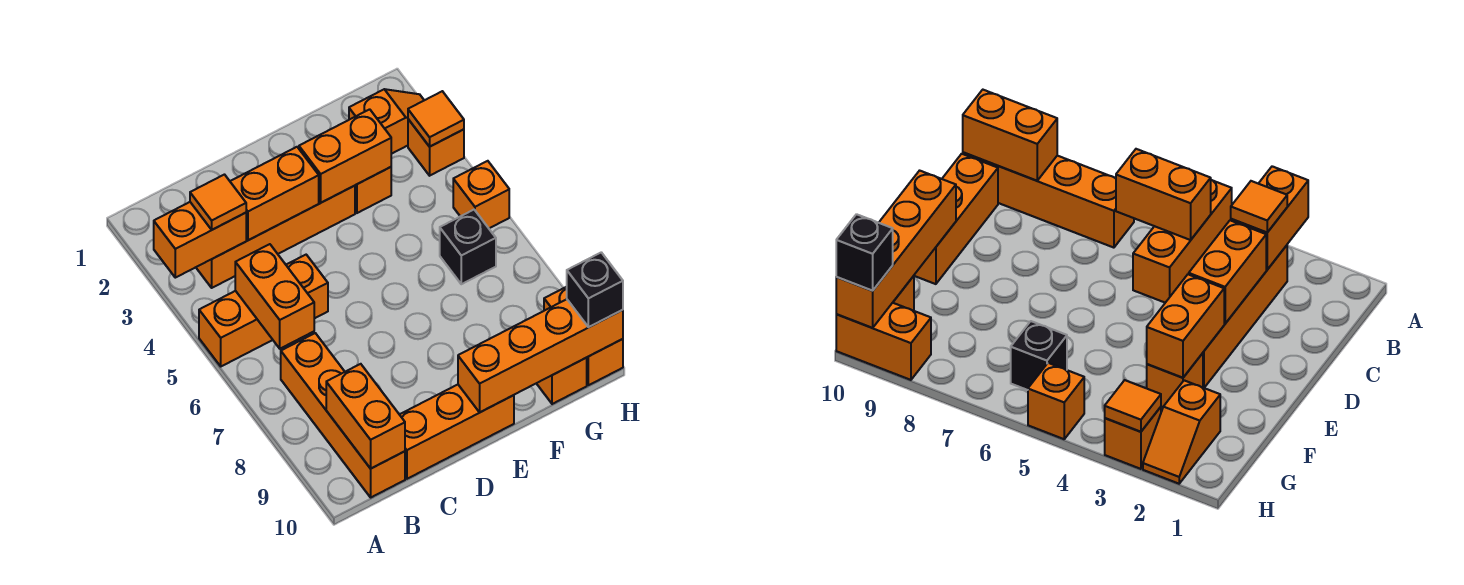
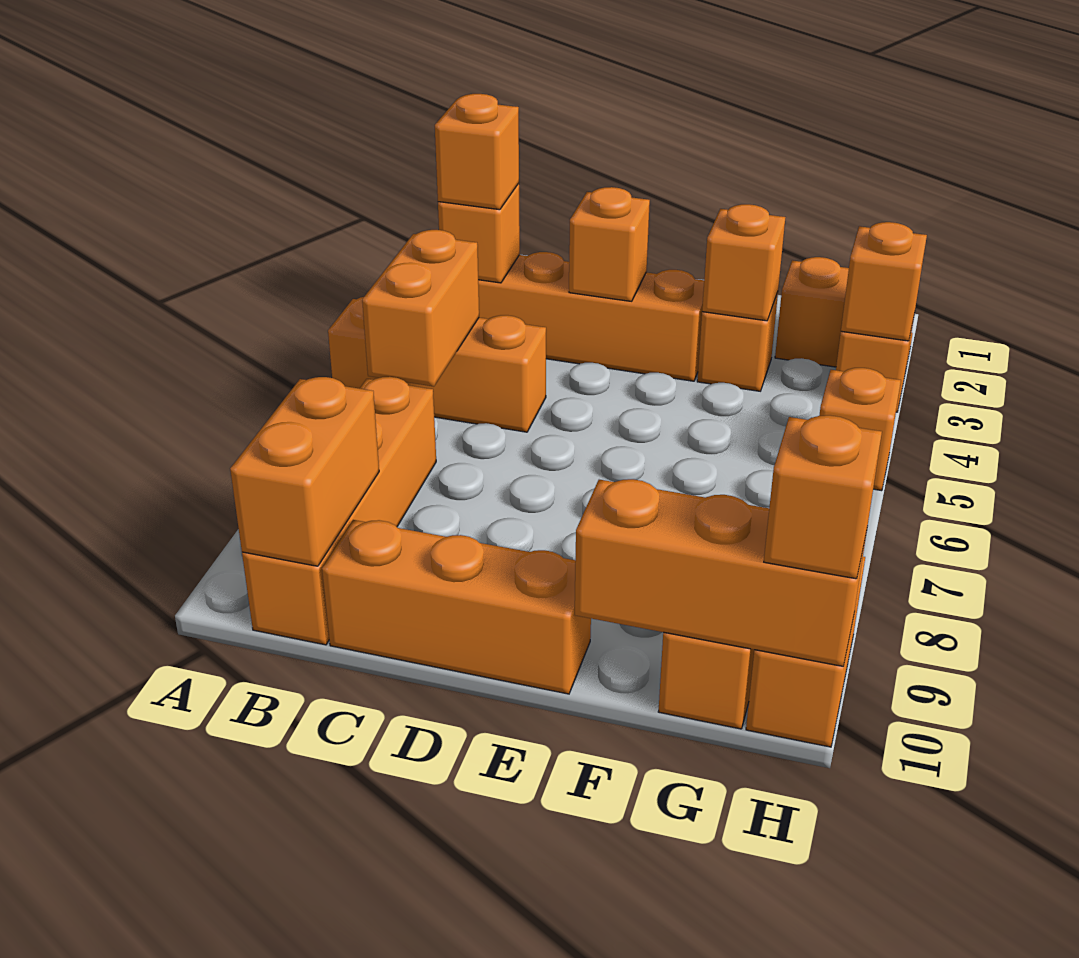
orange 1x2 brick [154,202,246,278] -> orange 1x1 brick [438,183,520,283]
orange 1x1 tile [190,175,246,230] -> orange 1x1 brick [435,94,519,210]
orange 1x2 brick [230,147,319,240] -> orange 1x1 brick [569,187,650,301]
orange 1x2 brick [299,109,391,203] -> orange 1x1 brick [702,204,785,321]
orange 1x4 brick [458,299,623,412] -> orange 1x3 brick [575,479,867,666]
black 1x1 brick [440,210,496,284] -> none
orange 1x1 tile [408,91,464,147] -> orange 1x1 brick [841,222,927,341]
black 1x1 brick [567,252,623,327] -> orange 1x1 brick [764,415,882,579]

